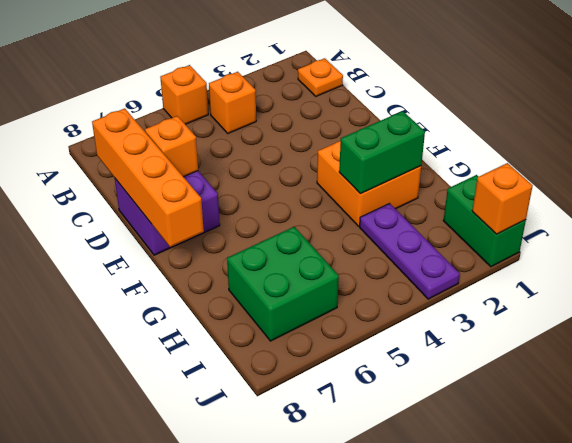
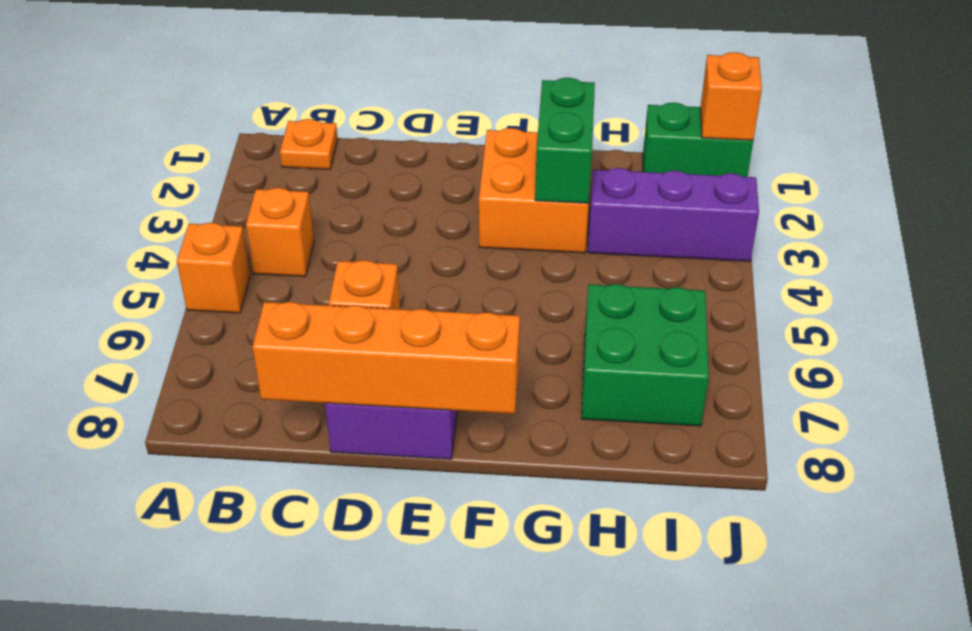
purple 1x3 plate [360,203,460,299] -> purple 1x3 brick [588,168,759,261]

